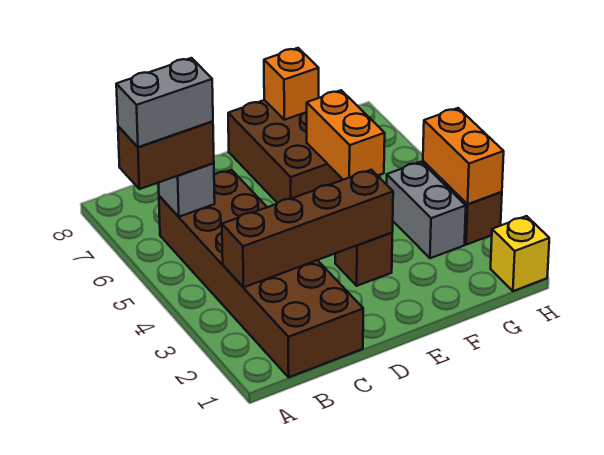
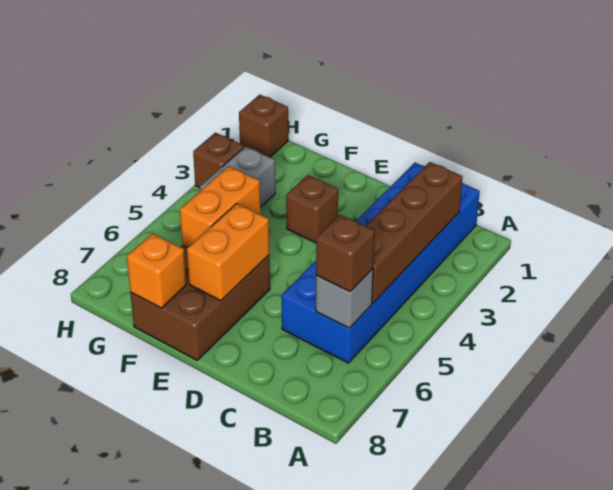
brown 1x2 brick [118,121,214,189] -> brown 1x1 brick [316,214,375,292]
grey 1x2 brick [116,58,213,147] -> none
brown 2x6 brick [159,170,363,377] -> blue 2x6 brick [281,163,480,363]
brown 1x4 brick [222,170,393,287] -> brown 1x4 brick turned to [366,162,462,303]
yellow 1x1 brick [491,216,549,291] -> brown 1x1 brick [239,95,288,157]
orange 1x2 brick [423,108,504,204] -> orange 1x2 brick moved to [187,204,269,301]

